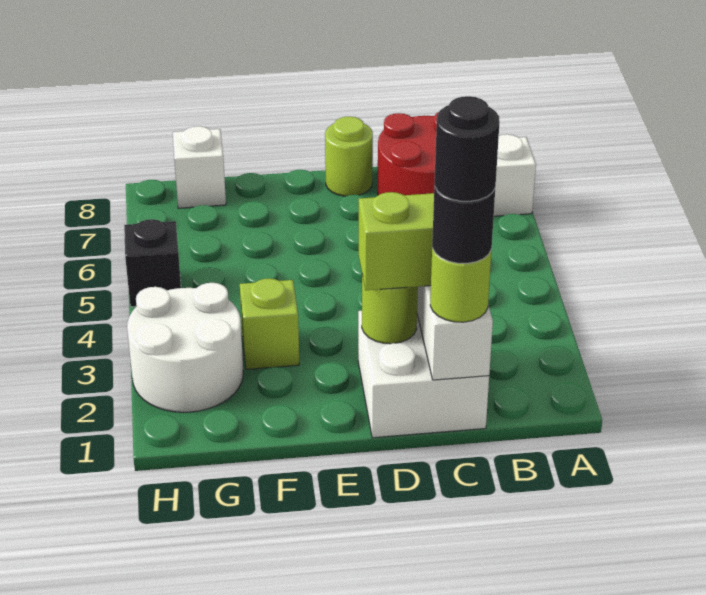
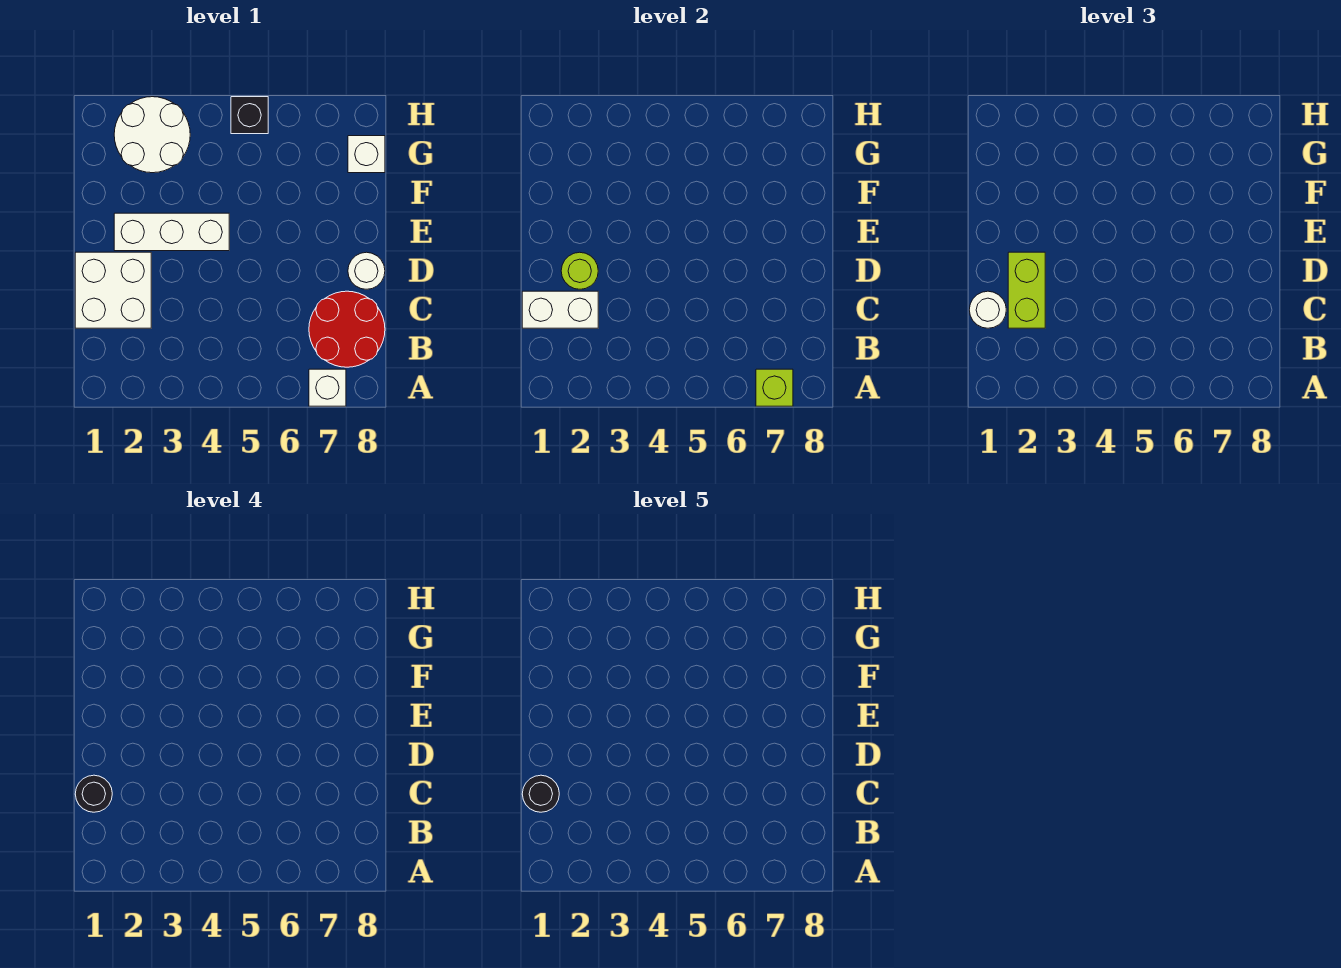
lime 1x1 round brick [430,248,492,322] -> white 1x1 round brick [969,291,1006,328]
lime 1x1 round brick [325,117,373,196] -> white 1x1 round brick [348,252,385,289]
none -> white 1x3 brick [114,213,229,251]
lime 1x1 brick [240,278,299,369] -> lime 1x1 brick moved to [756,369,793,406]

